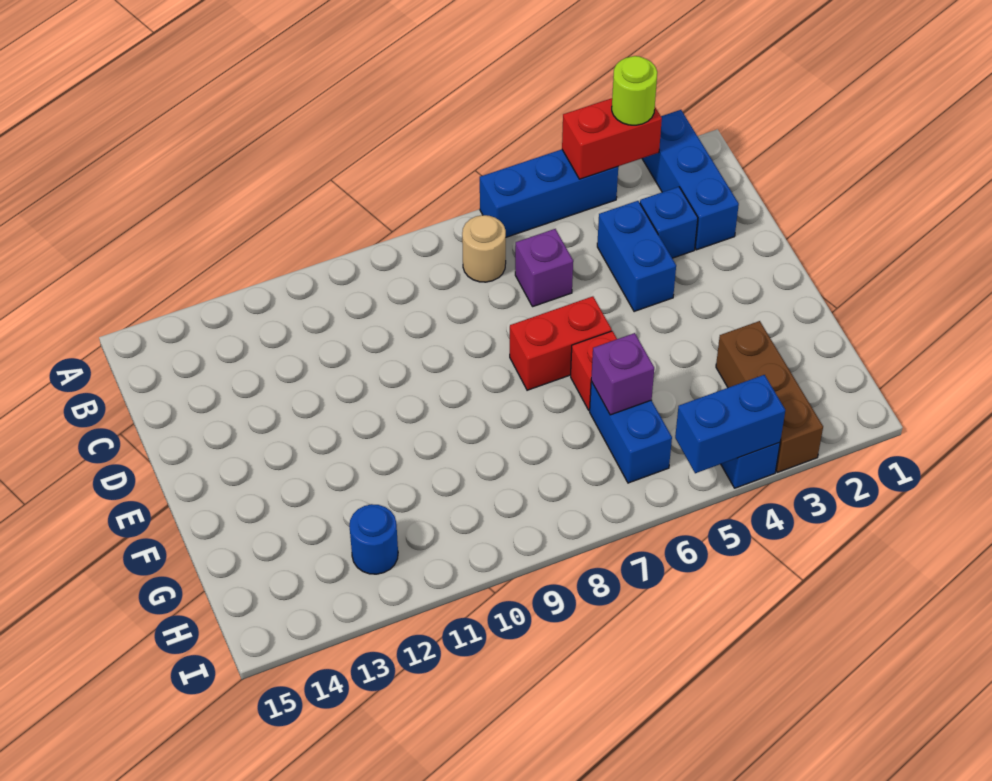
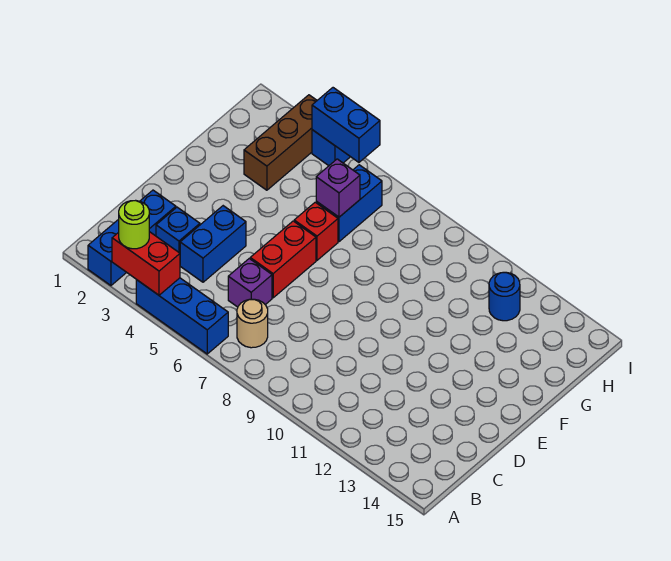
red 1x2 brick [510,296,612,390] -> red 1x2 brick turned to [250,221,316,298]

